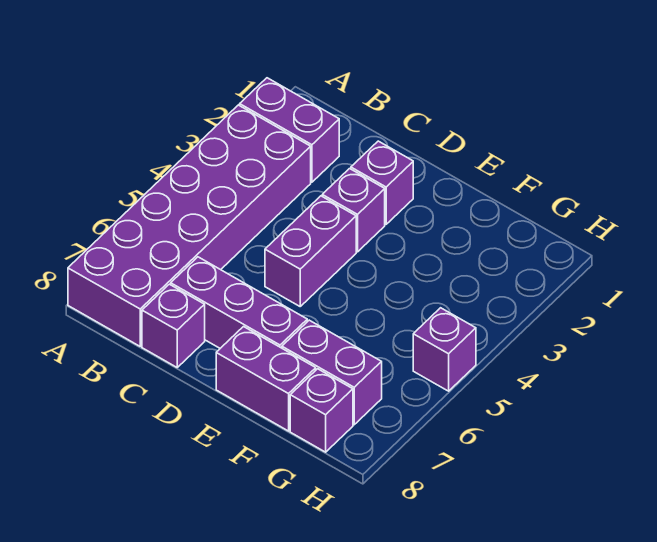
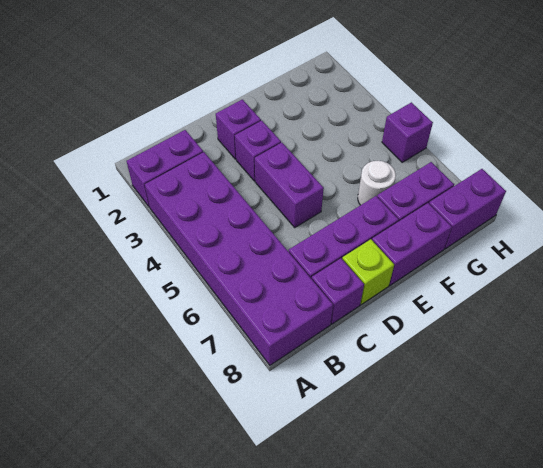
none -> lime 1x1 brick [342,239,394,304]
none -> white 1x1 round brick [358,161,396,205]
purple 1x1 brick [290,369,353,452] -> purple 1x2 brick [429,169,506,249]

